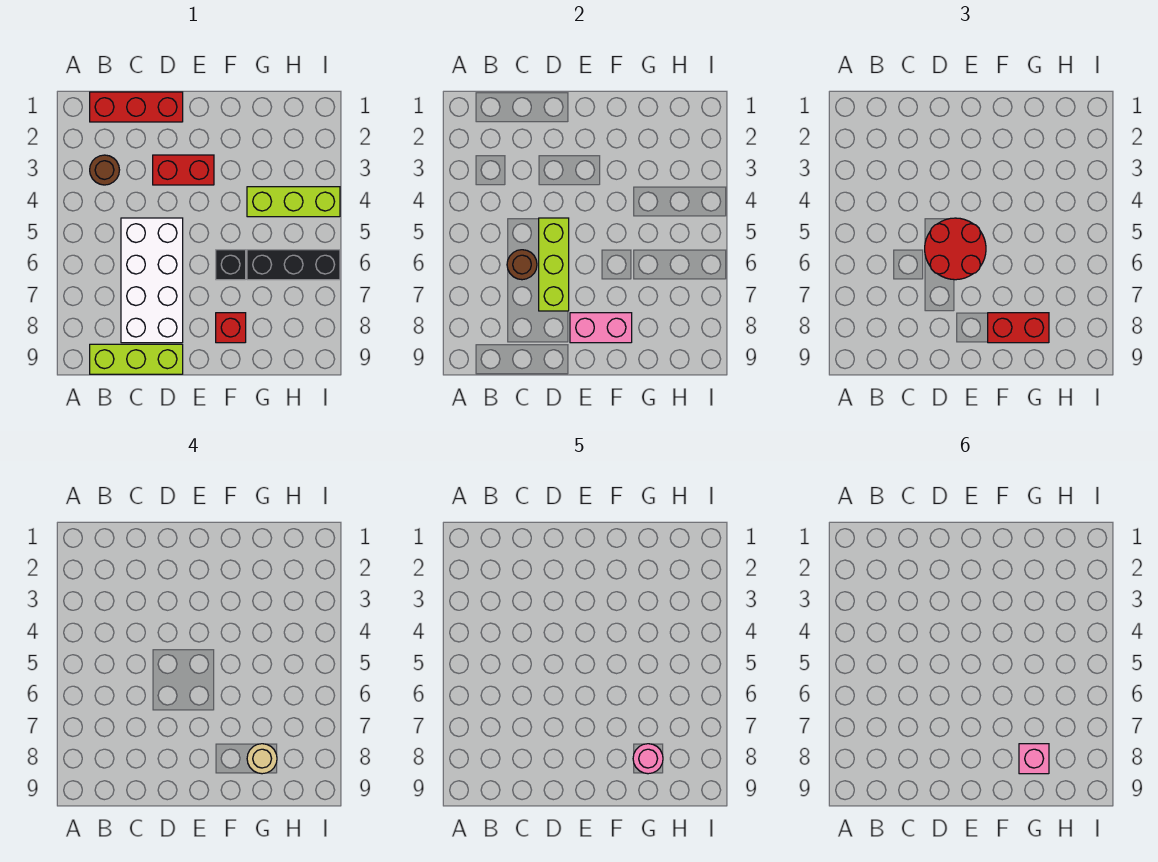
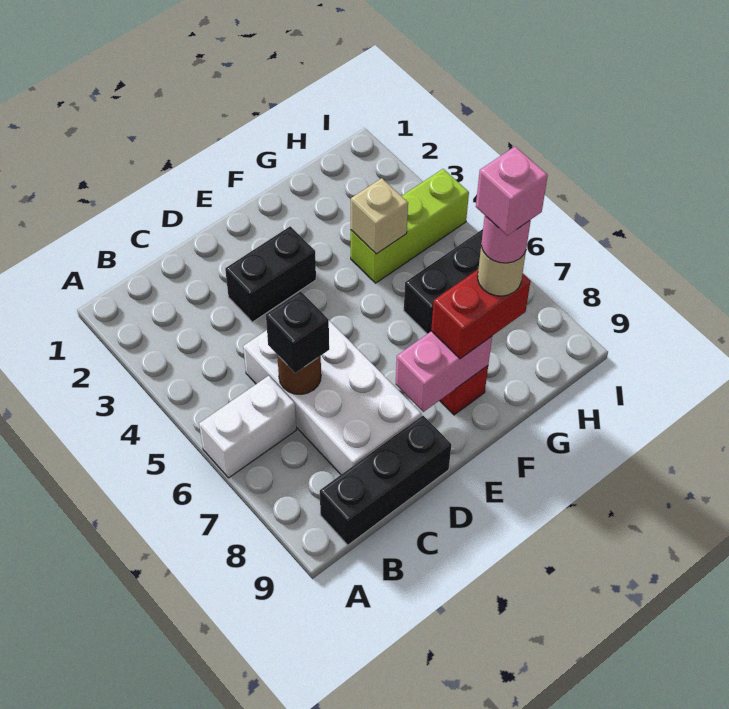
none -> white 1x2 brick [199,376,296,478]
red 1x3 brick [90,92,183,122] -> none
brown 1x1 round brick [90,155,119,185] -> none
lime 1x3 brick [90,344,183,374] -> black 1x3 brick [320,416,451,545]
red 1x2 brick [153,155,214,185] -> black 1x2 brick [225,226,316,322]
lime 1x3 brick [539,218,569,311] -> none
red 2x2 round brick [925,218,986,280] -> none
black 1x1 brick [216,250,246,280] -> black 1x1 brick moved to [266,291,329,373]
none -> tan 1x1 brick [351,178,408,254]

